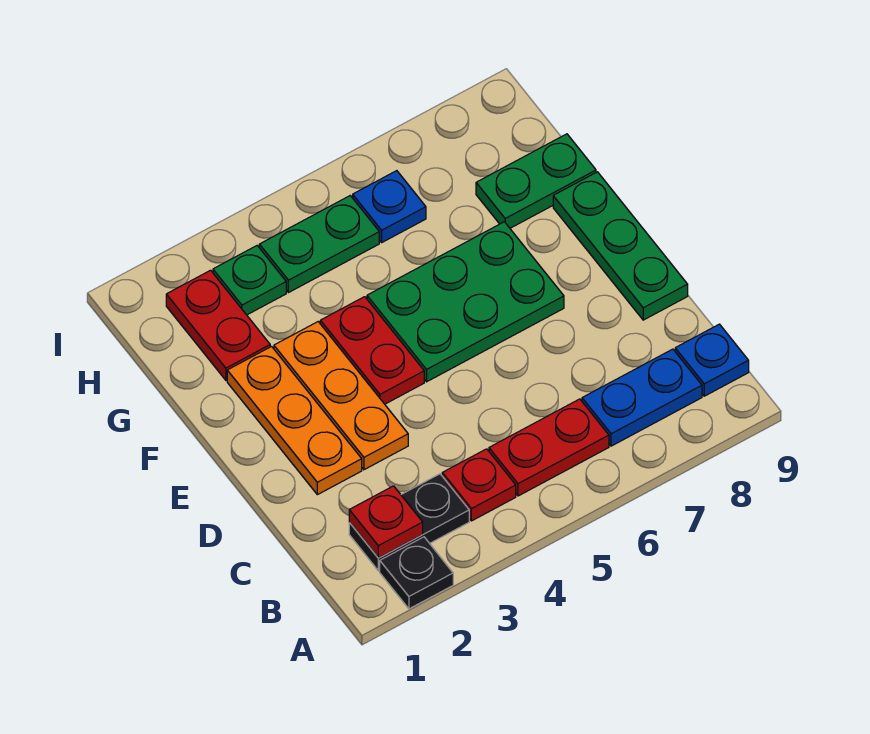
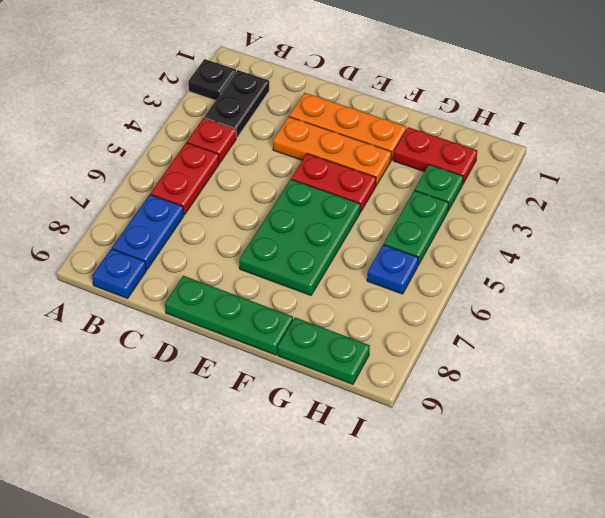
red 1x1 plate [349,486,423,558] -> none
green 1x2 plate [476,134,596,228] -> green 1x2 plate turned to [278,317,370,384]

